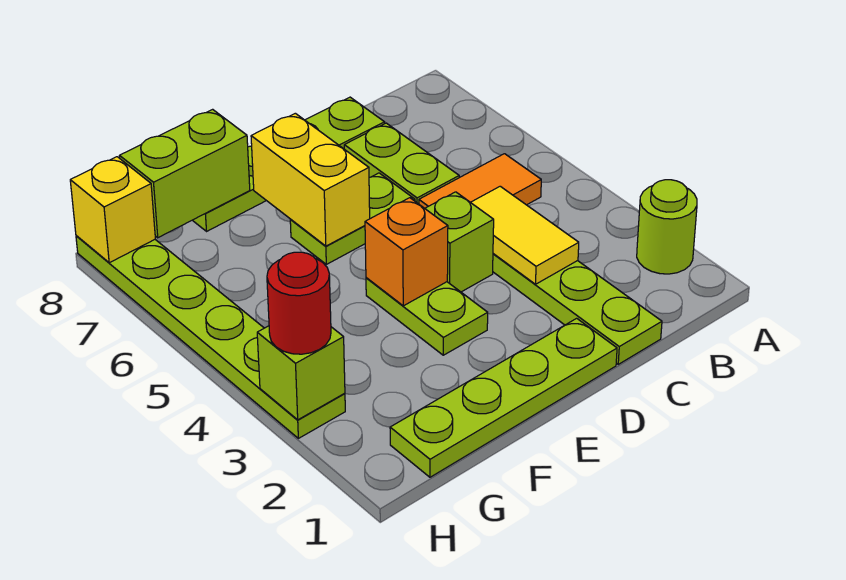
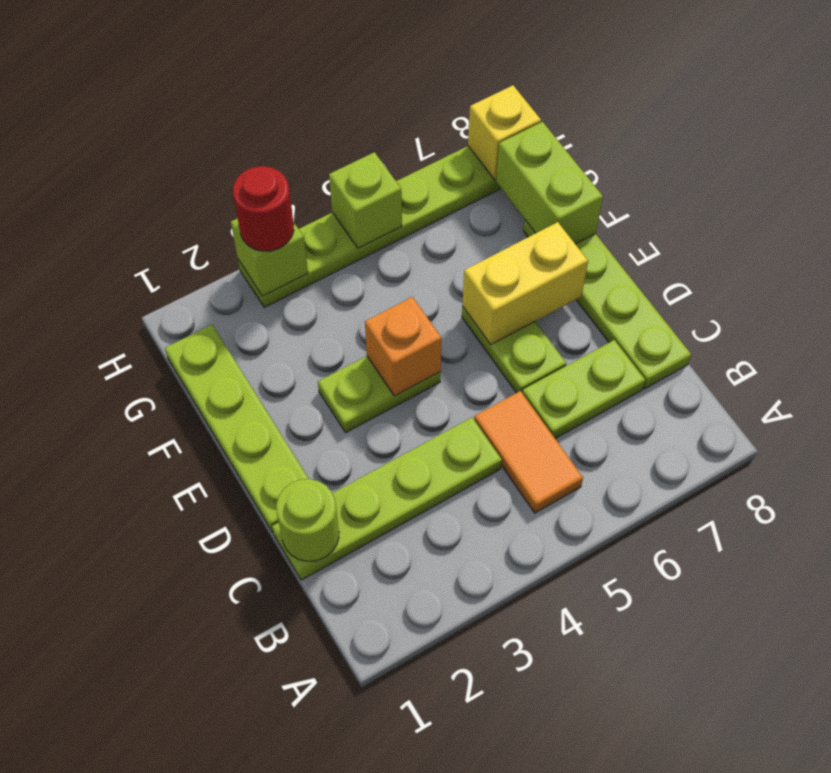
lime 1x1 round brick [637,180,697,274] -> lime 1x1 round brick moved to [276,479,339,561]
yellow 1x2 tile [471,186,579,284] -> none
lime 1x1 brick [425,192,494,292] -> lime 1x1 brick moved to [329,152,402,248]

